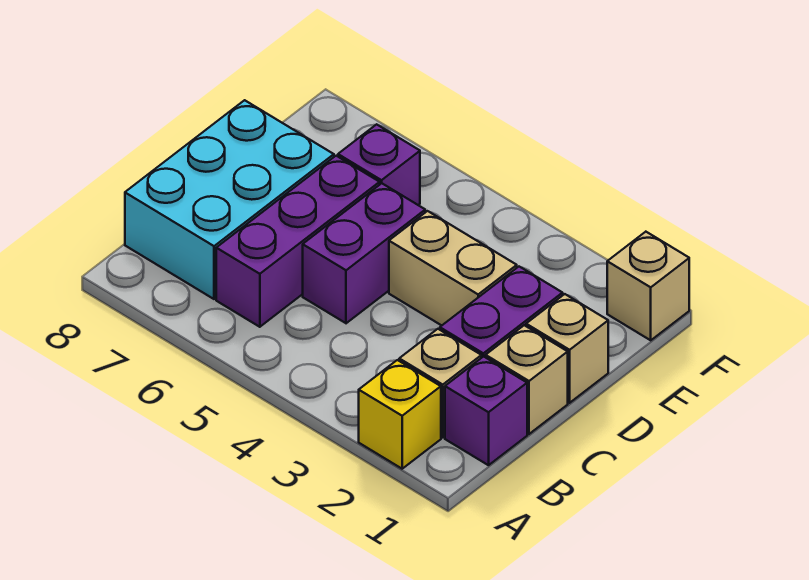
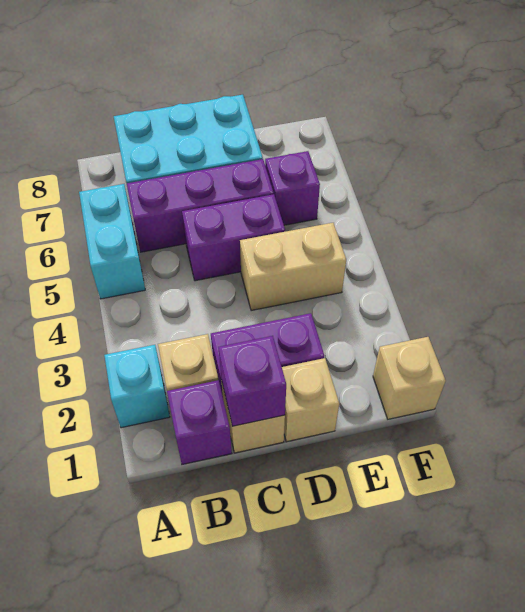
yellow 1x1 brick [359,360,441,469] -> cyan 1x1 brick [104,345,170,428]
none -> cyan 1x2 brick [79,184,145,299]
none -> purple 1x1 brick [218,336,286,426]
tan 1x2 brick [389,211,517,325] -> tan 1x2 brick turned to [240,223,346,311]

